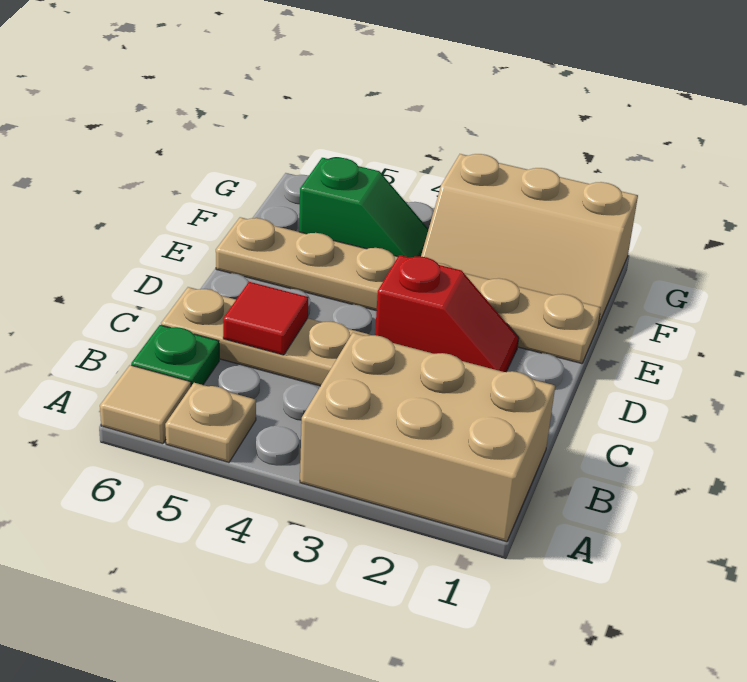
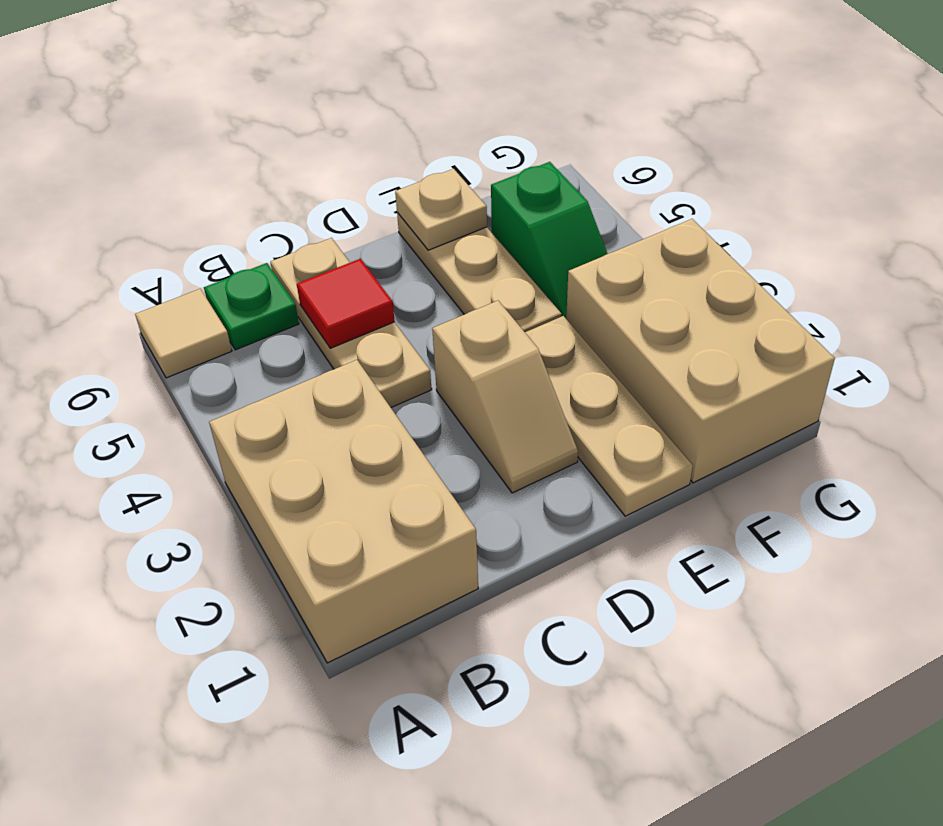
tan 1x1 plate [165,383,256,462] -> tan 1x1 plate moved to [395,169,487,250]
red 1x2 slope [375,255,519,372] -> tan 1x2 slope [432,301,578,493]
tan 2x3 slope [421,154,638,325] -> tan 2x3 brick [566,219,835,483]

